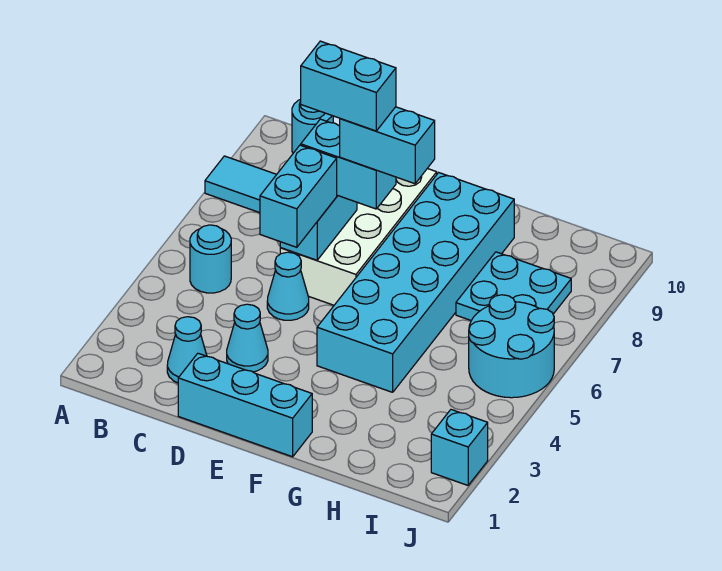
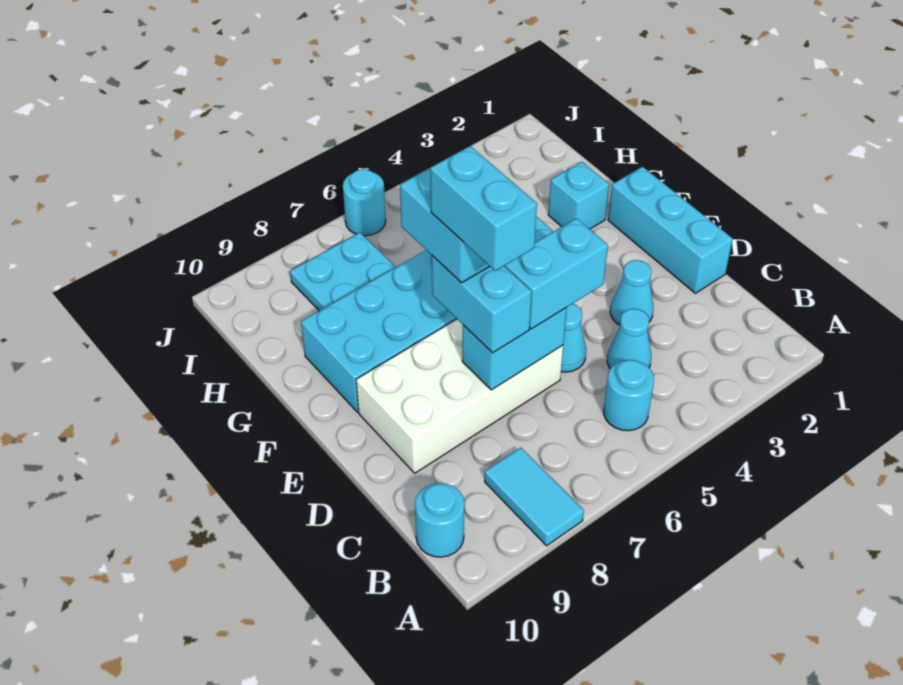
cyan 1x1 cone [167,317,207,383] -> cyan 1x1 cone moved to [607,309,651,369]
cyan 2x2 round brick [469,295,554,398] -> cyan 1x1 round brick [343,169,386,236]
cyan 1x1 brick [431,410,488,485] -> cyan 1x1 brick moved to [548,162,609,229]

